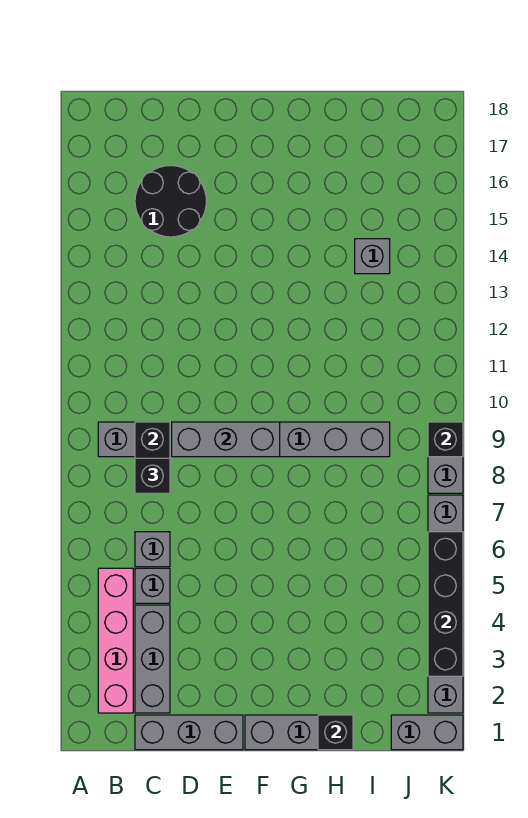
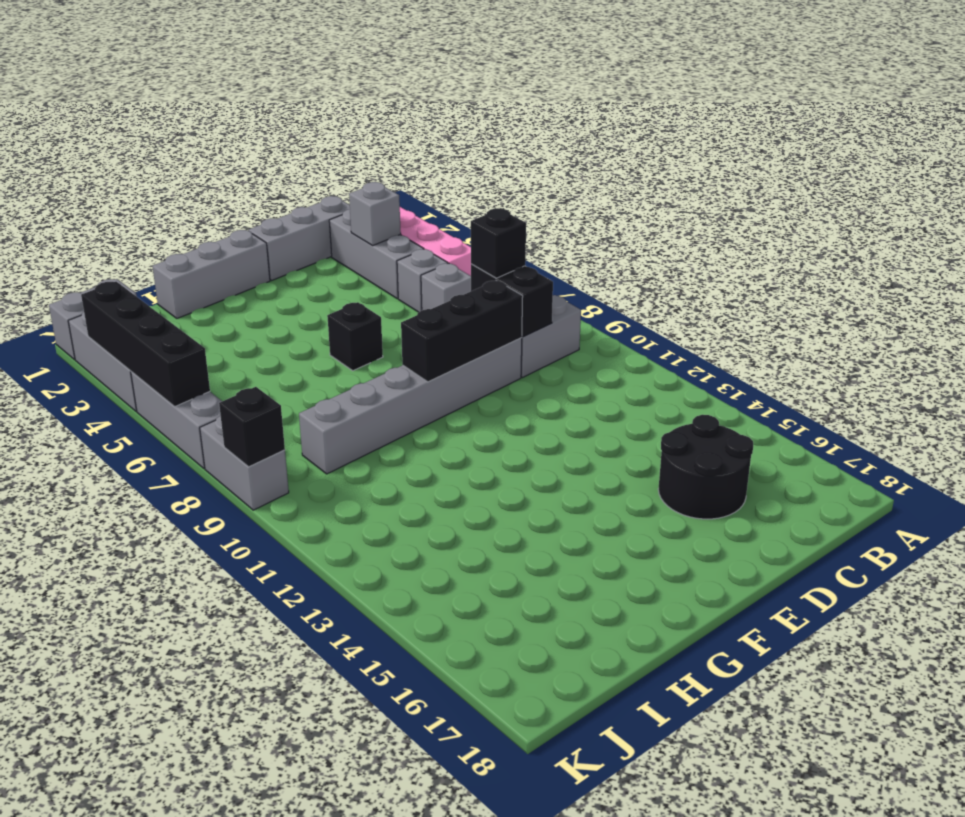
grey 1x3 brick [172,422,280,457] -> black 1x3 brick [401,281,523,382]
black 1x1 brick [318,715,353,750] -> black 1x1 brick moved to [327,302,383,371]
grey 1x1 brick [355,239,390,274] -> grey 1x1 brick moved to [349,182,401,246]

